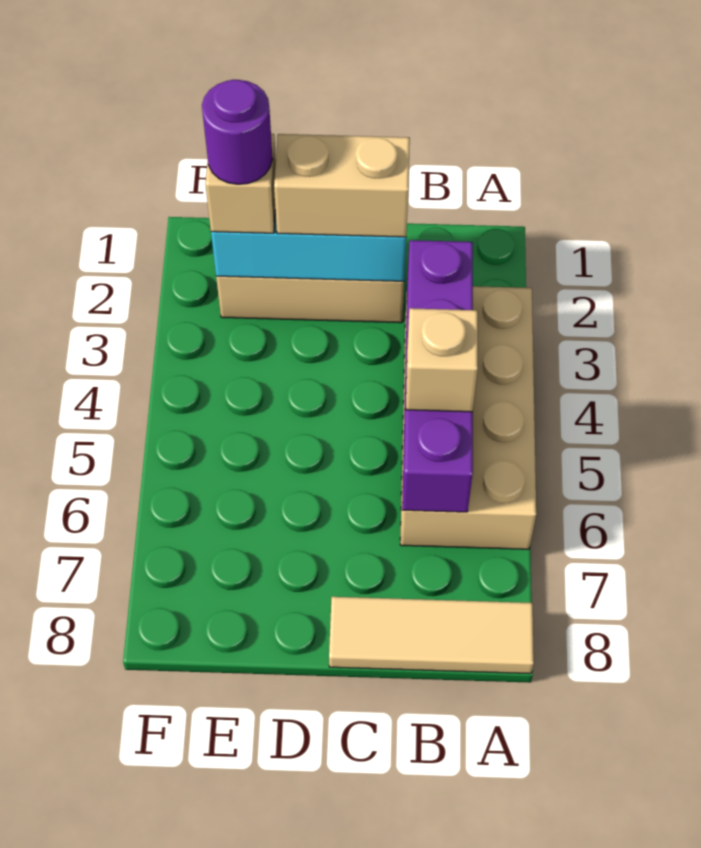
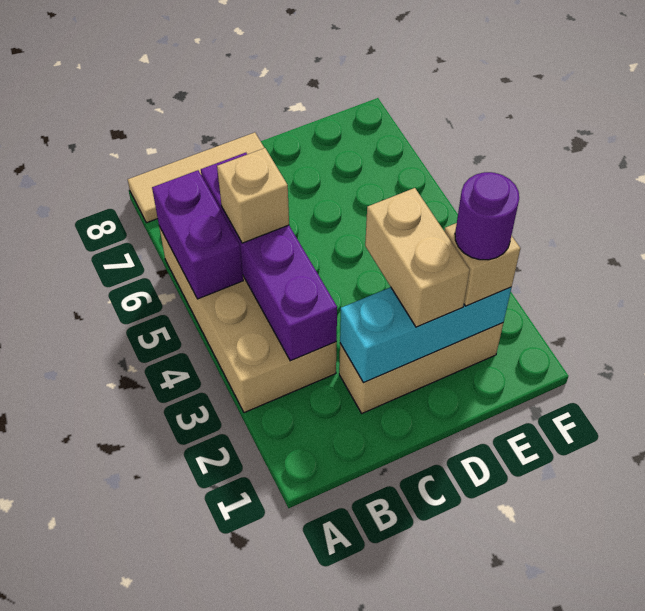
none -> purple 1x2 brick [152,170,243,299]
tan 1x2 brick [274,134,410,237] -> tan 1x2 brick turned to [365,188,470,327]

